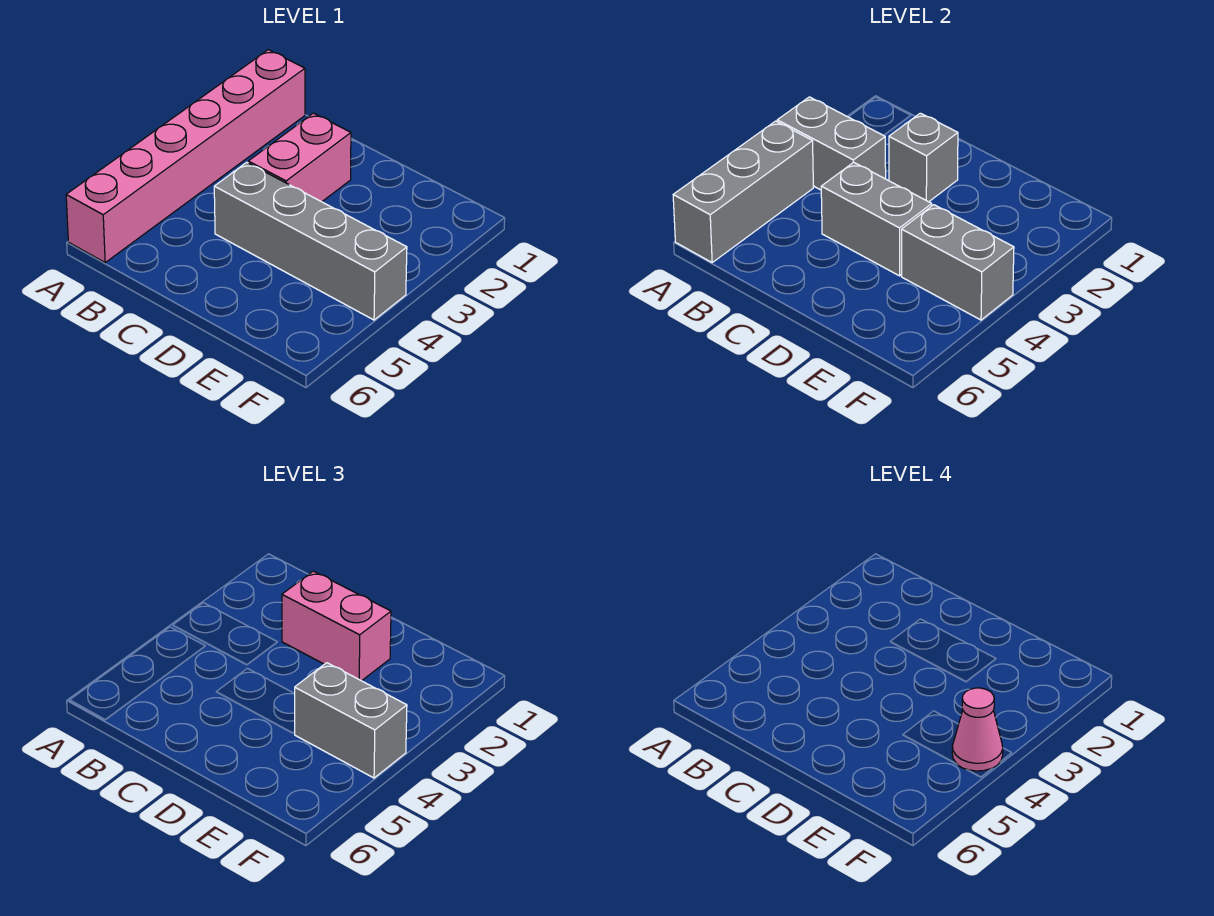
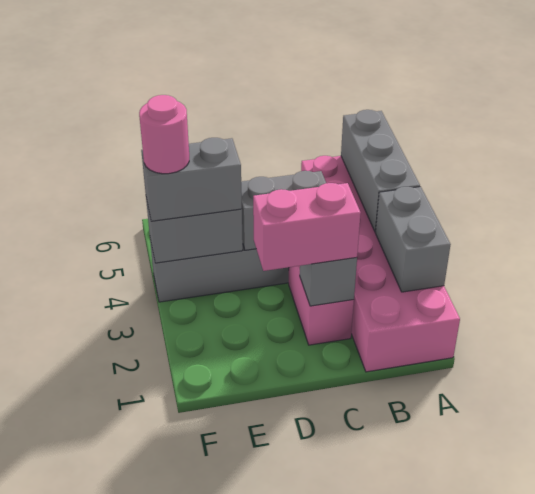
pink 1x6 brick [66,50,305,262] -> pink 2x6 brick [301,156,460,372]
grey 1x2 brick [777,97,886,190] -> grey 1x2 brick turned to [376,187,451,292]
pink 1x1 cone [952,688,1003,771] -> pink 1x1 round brick [139,95,189,174]

